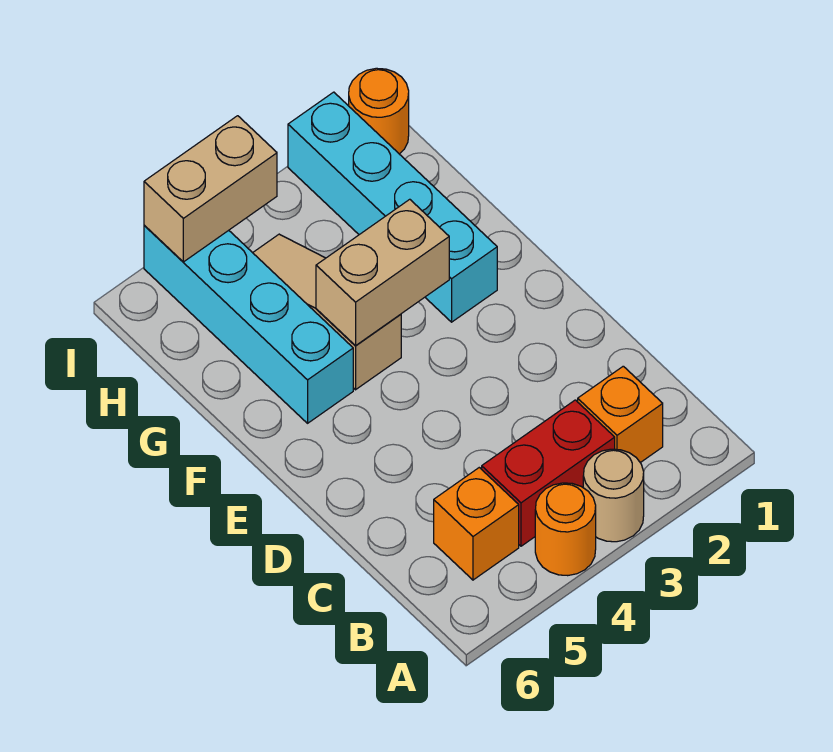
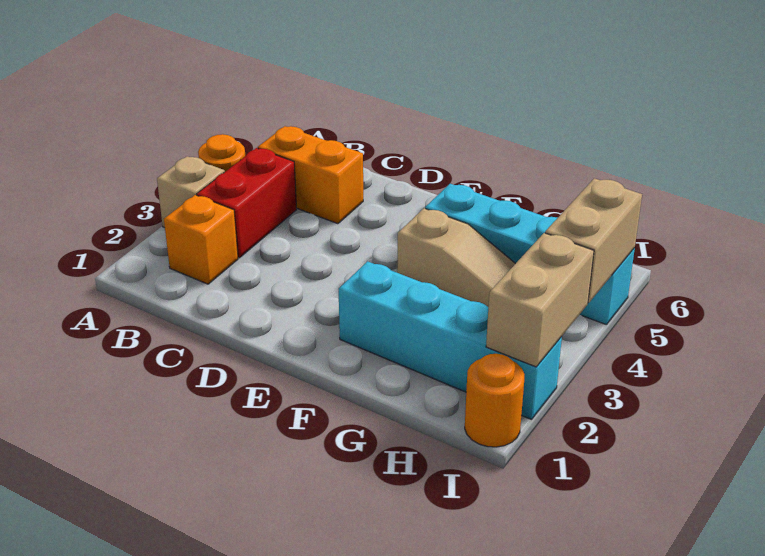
tan 1x1 round brick [583,449,644,542] -> tan 1x1 brick [157,156,225,228]
orange 1x1 brick [434,468,519,580] -> orange 1x2 brick [258,126,363,224]
tan 1x2 brick [316,199,449,346] -> tan 1x2 brick moved to [486,233,594,367]

